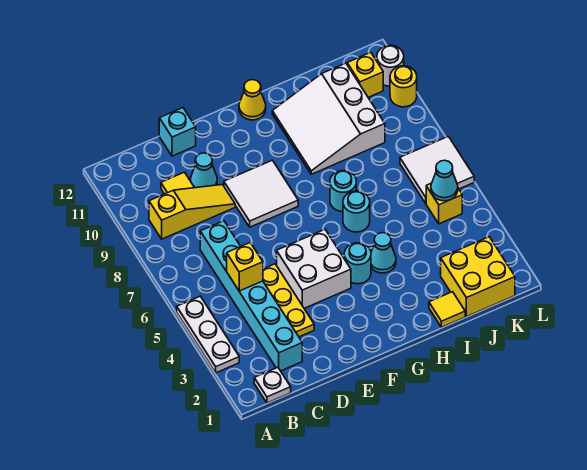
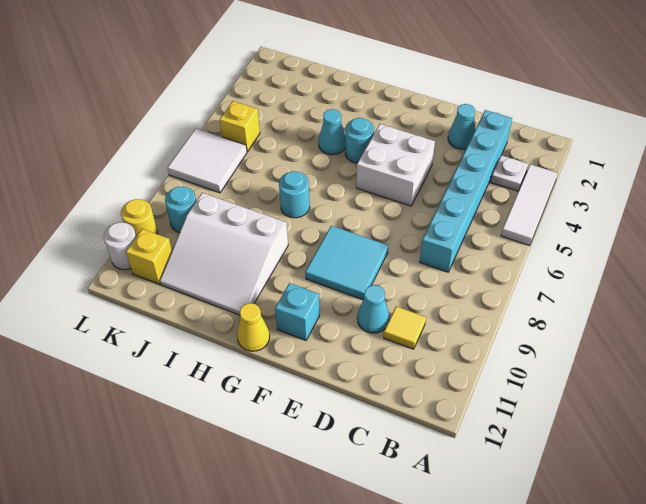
white 1x3 plate [177,296,239,373] -> white 1x3 tile [501,164,558,246]
white 1x1 plate [254,367,291,403] -> white 1x1 plate moved to [491,155,528,191]
yellow 1x3 slope [149,185,235,239] -> none
yellow 1x1 brick [227,243,263,291] -> none
yellow 1x3 plate [263,264,314,337] -> none
cyan 1x1 brick [159,108,196,156] -> cyan 1x1 brick moved to [275,283,320,340]
white 2x2 tile [224,160,298,227] -> cyan 2x2 tile [305,226,388,300]
cyan 1x1 round brick [343,191,370,232] -> cyan 1x1 round brick moved to [165,187,196,233]
white 3x3 slope [272,63,385,174] -> white 3x3 slope turned to [160,193,288,315]
yellow 1x1 tile [429,292,465,327] -> none
yellow 2x2 brick [441,237,515,317] -> none
cyan 1x1 cone [431,160,458,201] -> cyan 1x1 cone moved to [448,104,476,149]

